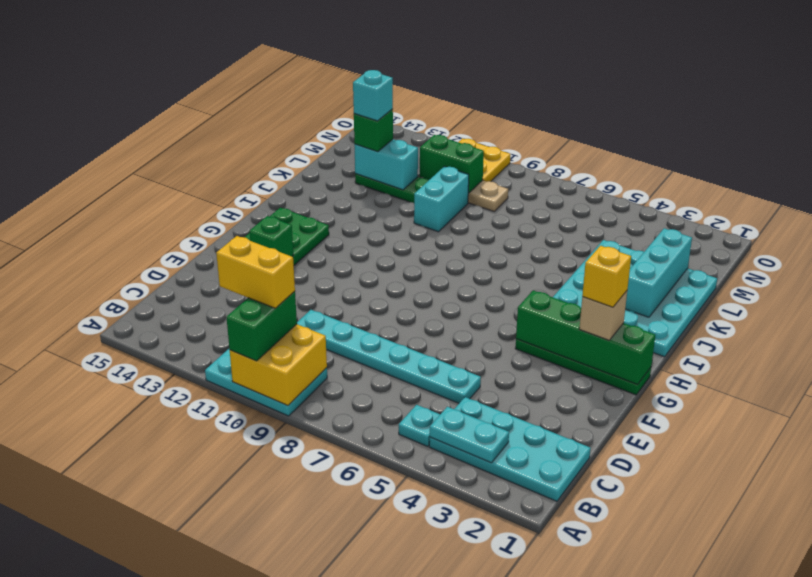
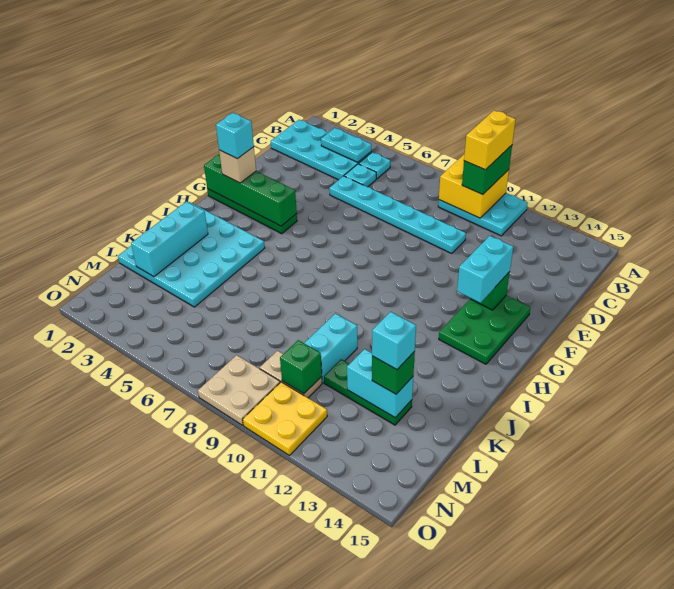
yellow 1x2 brick [216,236,295,308] -> yellow 1x2 brick turned to [464,111,516,170]
none -> cyan 1x1 plate [344,164,376,187]
none -> cyan 1x2 brick [457,236,513,303]
yellow 1x1 brick [582,246,631,307] -> cyan 1x1 brick [216,113,254,159]
green 1x2 brick [420,135,484,193] -> green 1x1 brick [280,340,322,394]
none -> tan 2x2 plate [198,355,280,425]

